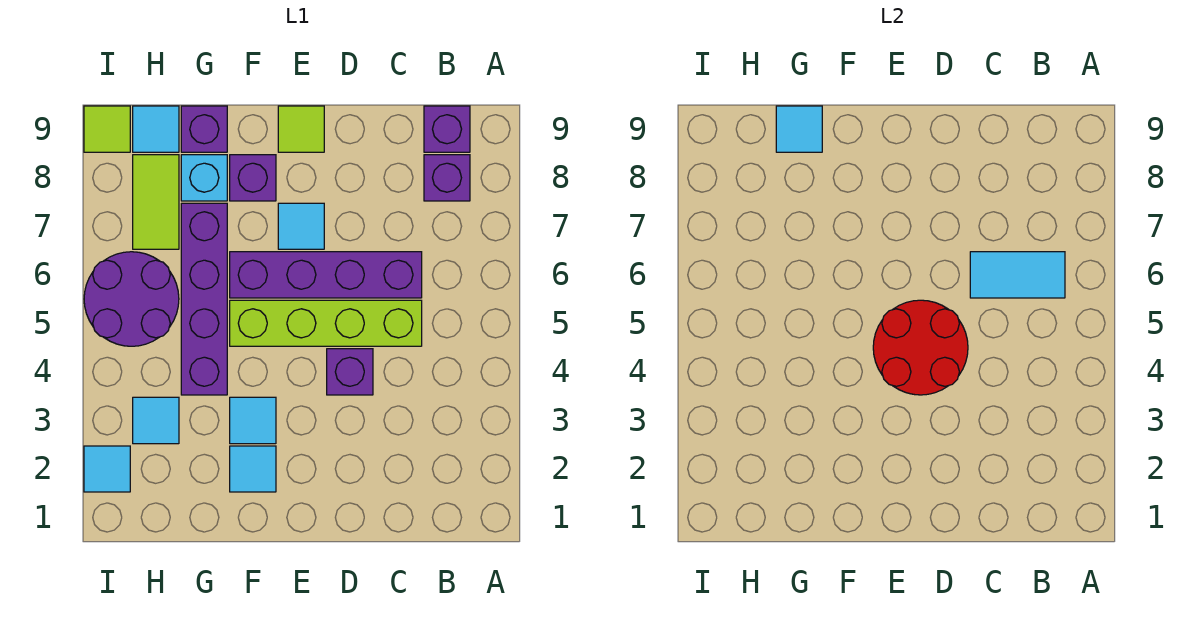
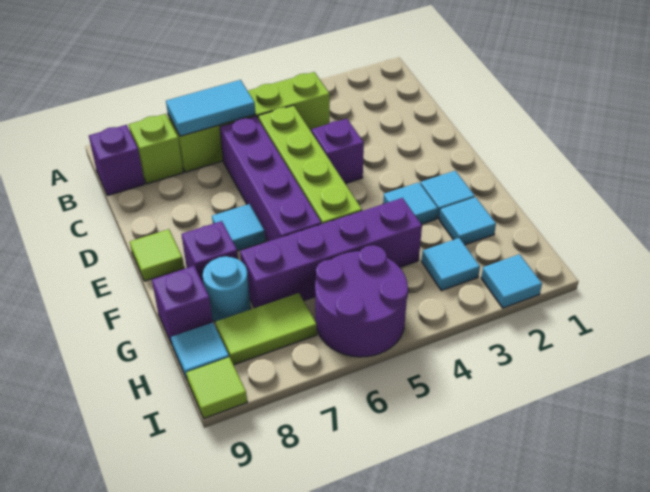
none -> lime 1x4 brick [168,72,330,172]
cyan 1x2 tile [970,252,1065,298] -> cyan 1x2 tile turned to [166,80,255,136]
purple 1x1 brick [424,155,470,201] -> lime 1x1 brick [129,114,183,184]
red 2x2 round brick [873,300,968,395] -> none
cyan 1x1 brick [181,155,227,201] -> cyan 1x1 round brick [203,256,250,322]
cyan 1x1 tile [776,106,822,152] -> cyan 1x1 tile moved to [439,197,496,245]

